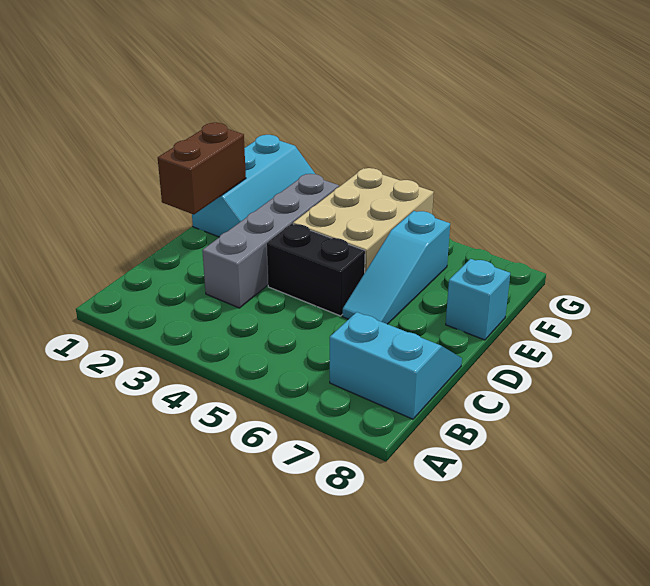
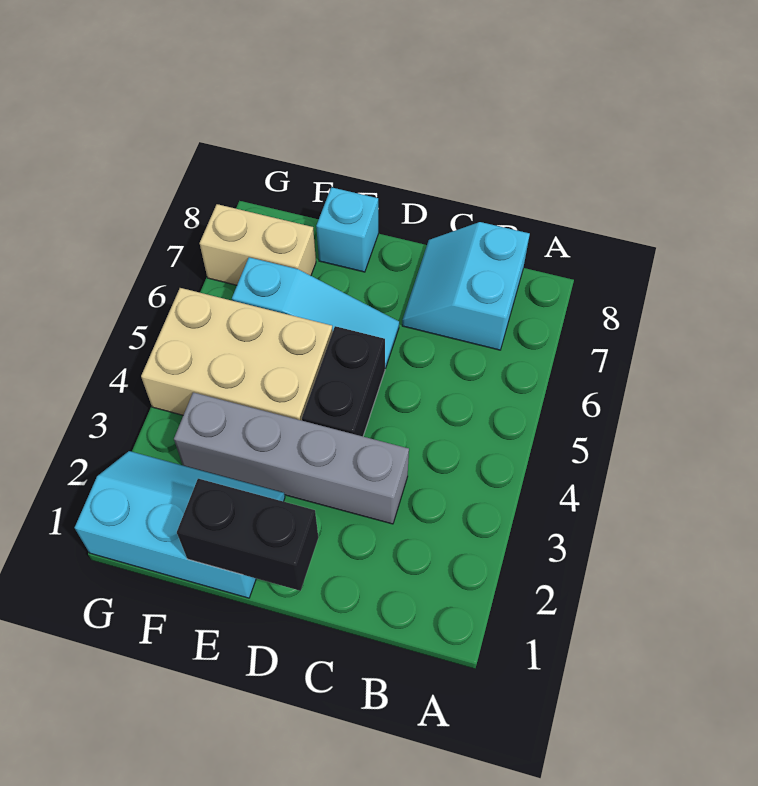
brown 1x2 brick [158,123,246,215] -> black 1x2 brick [177,479,318,591]
none -> tan 1x2 brick [200,204,316,285]

